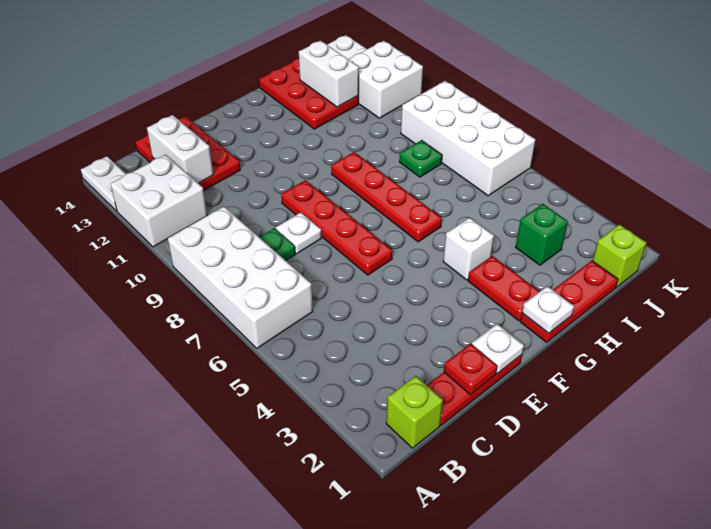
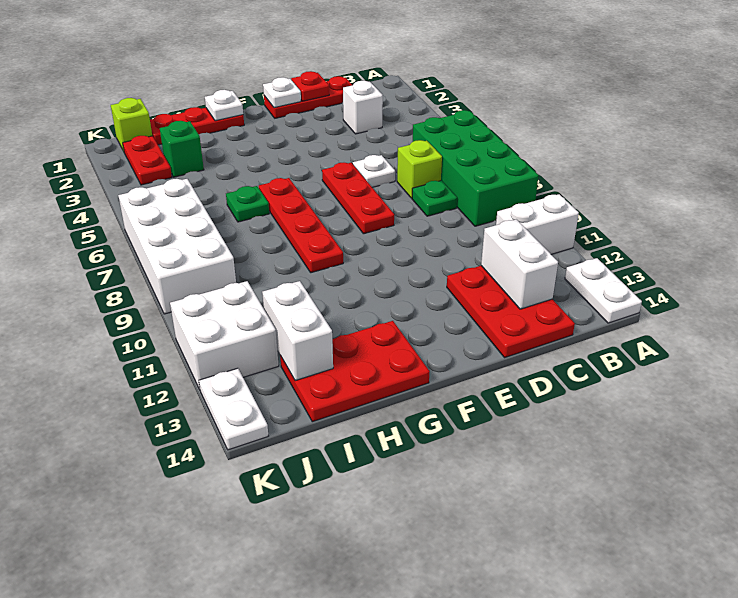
white 2x4 brick [168,207,313,348] -> green 2x4 brick [413,110,539,226]
white 2x2 brick [110,155,207,247] -> white 1x2 brick [496,194,579,254]
lime 1x1 brick [386,376,443,448] -> lime 1x1 brick moved to [397,140,442,198]
white 1x1 plate [276,212,322,254] -> white 1x1 plate moved to [353,155,395,187]
red 1x4 plate [281,180,393,275] -> red 1x3 plate [322,163,394,234]
red 1x2 plate [468,256,540,321] -> red 1x2 plate moved to [123,136,172,185]
white 1x1 brick [443,218,494,280] -> white 1x1 brick moved to [343,81,383,134]
red 2x3 plate [259,58,359,129] -> red 2x3 plate turned to [280,321,430,422]
green 1x1 plate [399,140,442,177] -> green 1x1 plate moved to [226,186,269,222]

